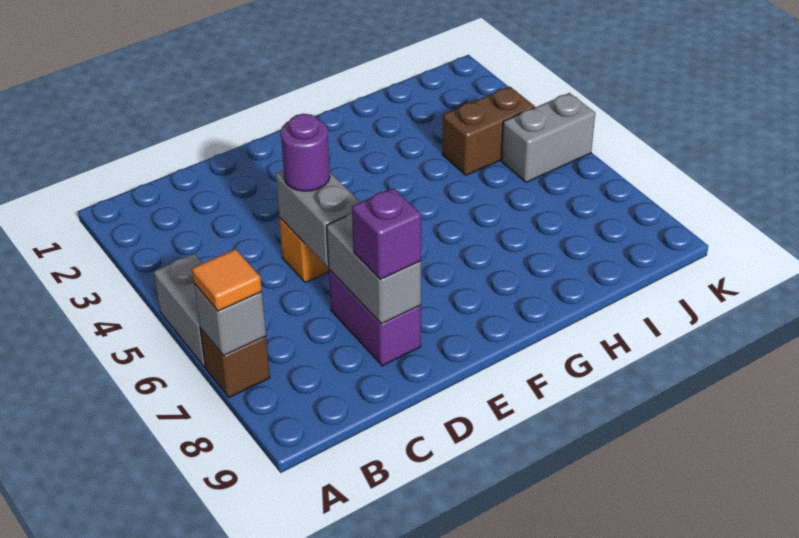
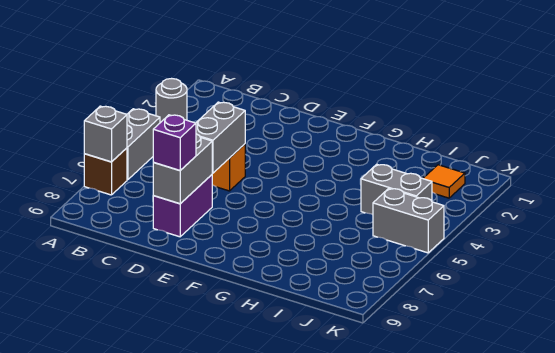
none -> grey 1x1 round brick [156,79,187,123]
orange 1x1 tile [192,249,262,311] -> orange 1x1 tile moved to [423,165,465,198]
purple 1x1 round brick [281,114,330,191] -> none
brown 1x2 brick [442,87,535,175] -> grey 1x2 brick [361,164,432,215]

